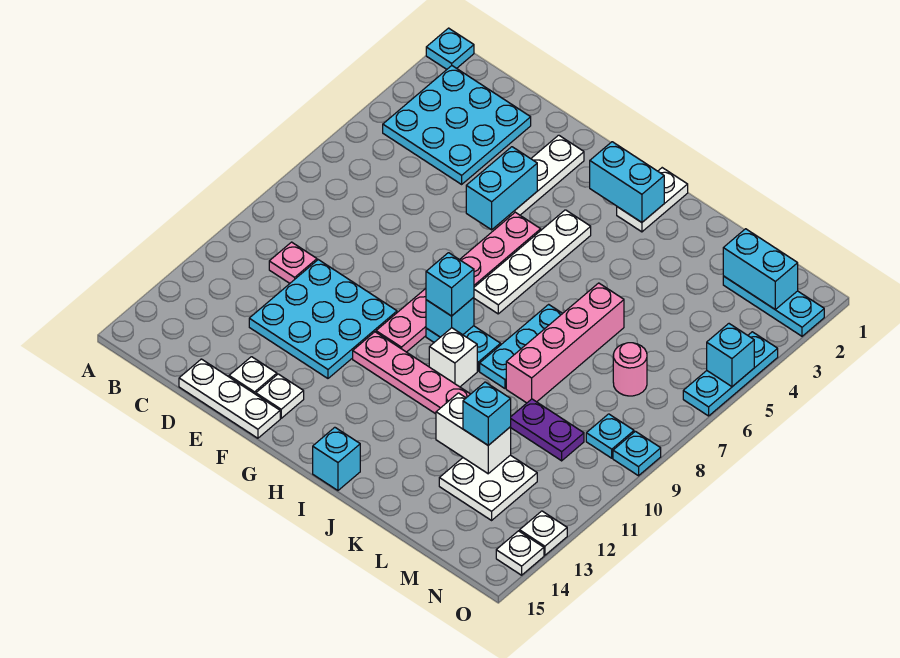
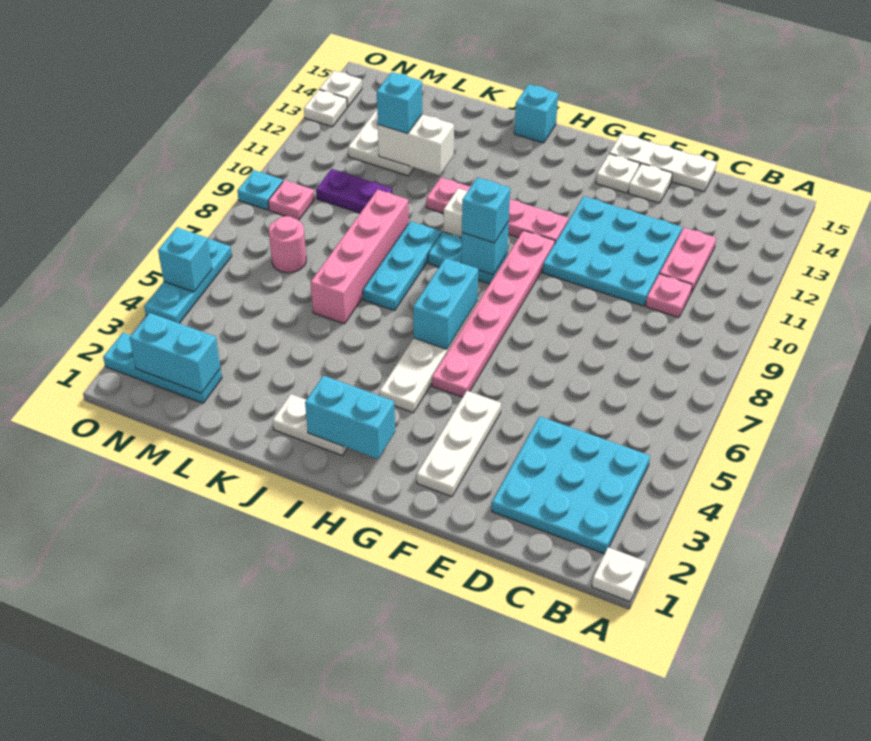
cyan 1x1 plate [426,28,474,69] -> white 1x1 plate [592,547,646,602]
none -> pink 1x2 plate [660,228,716,293]
cyan 1x2 brick [466,147,537,230] -> cyan 1x2 brick moved to [413,258,478,349]
white 1x2 plate [617,168,688,232] -> white 1x2 plate turned to [273,394,347,456]
cyan 1x1 plate [586,414,634,458] -> pink 1x1 plate [268,180,314,220]

